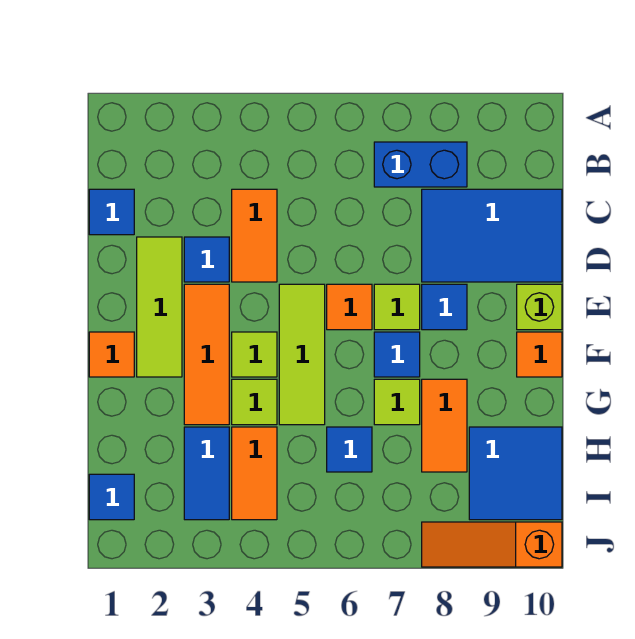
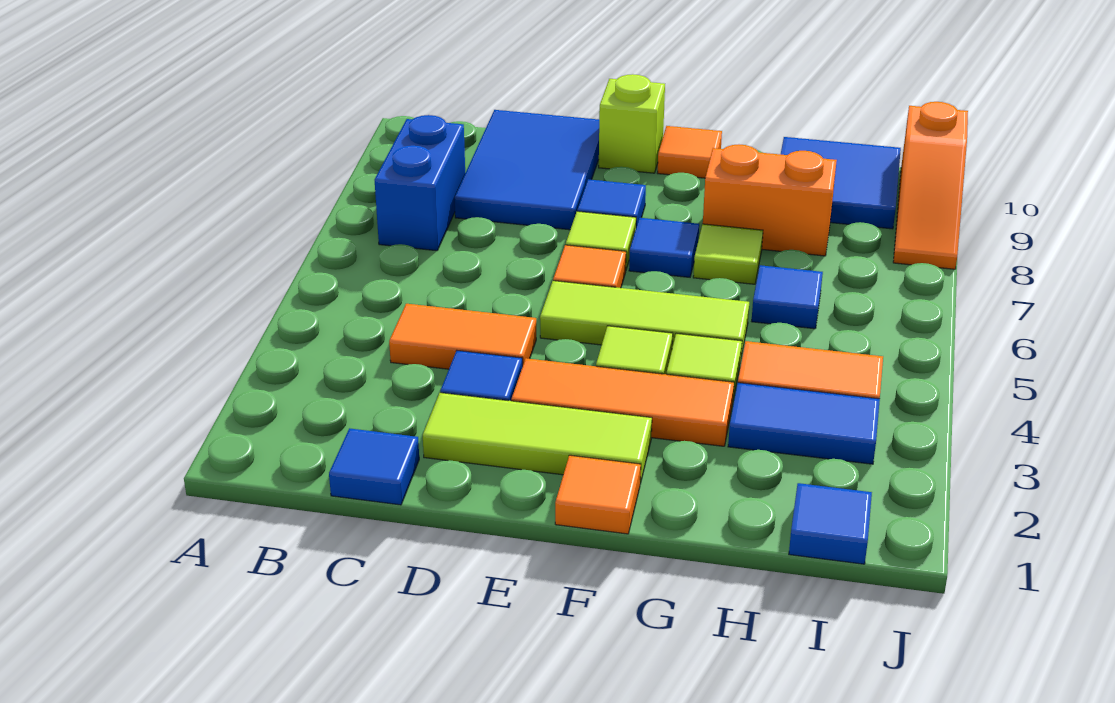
orange 1x2 tile [422,379,467,472] -> orange 1x2 brick [703,144,837,256]

